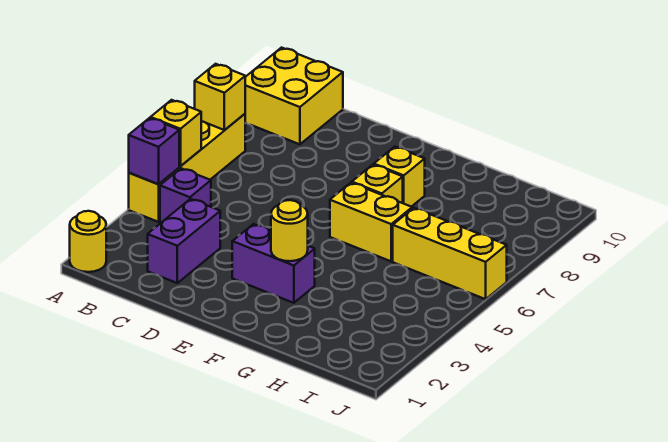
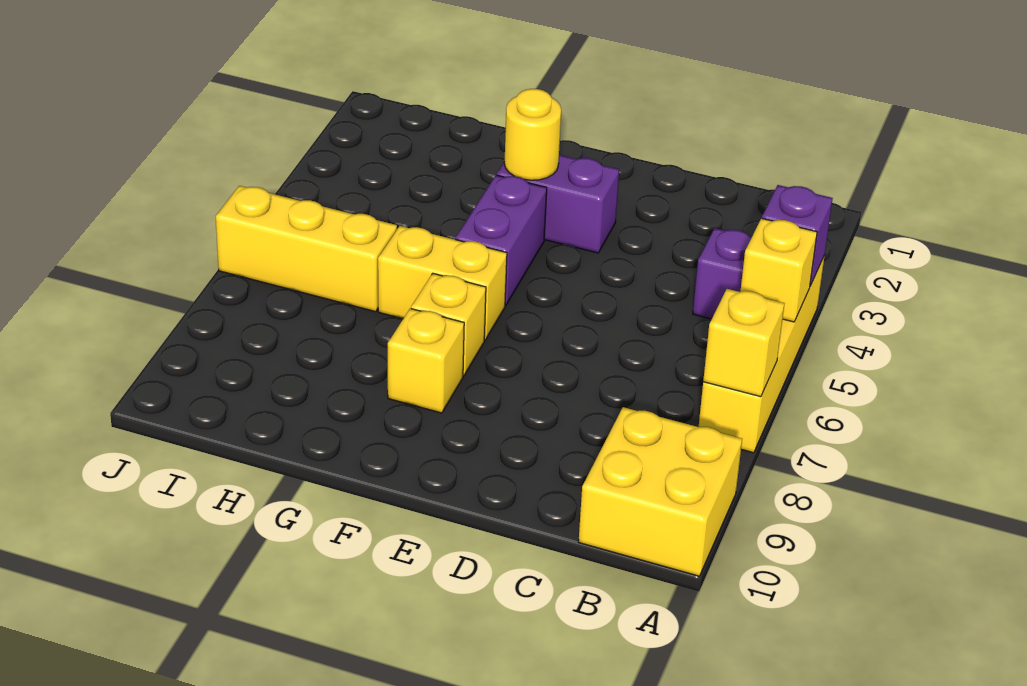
yellow 1x1 round brick [70,211,106,272] -> none
purple 1x2 brick [148,199,220,283] -> purple 1x2 brick moved to [455,175,547,306]

